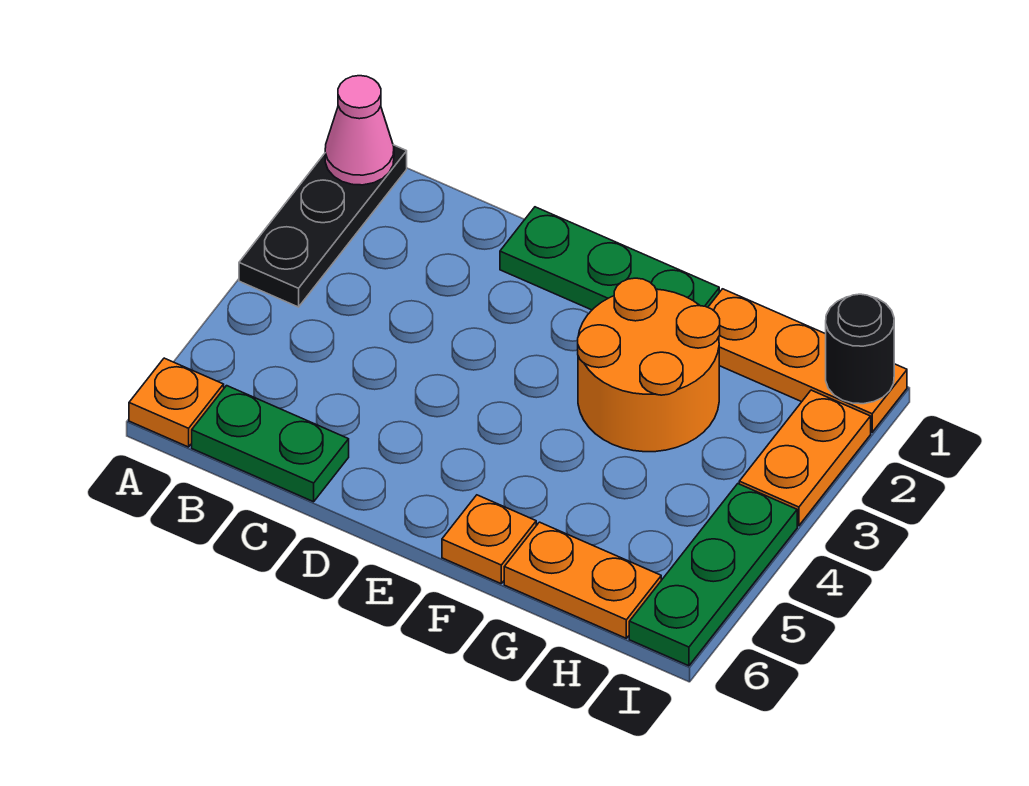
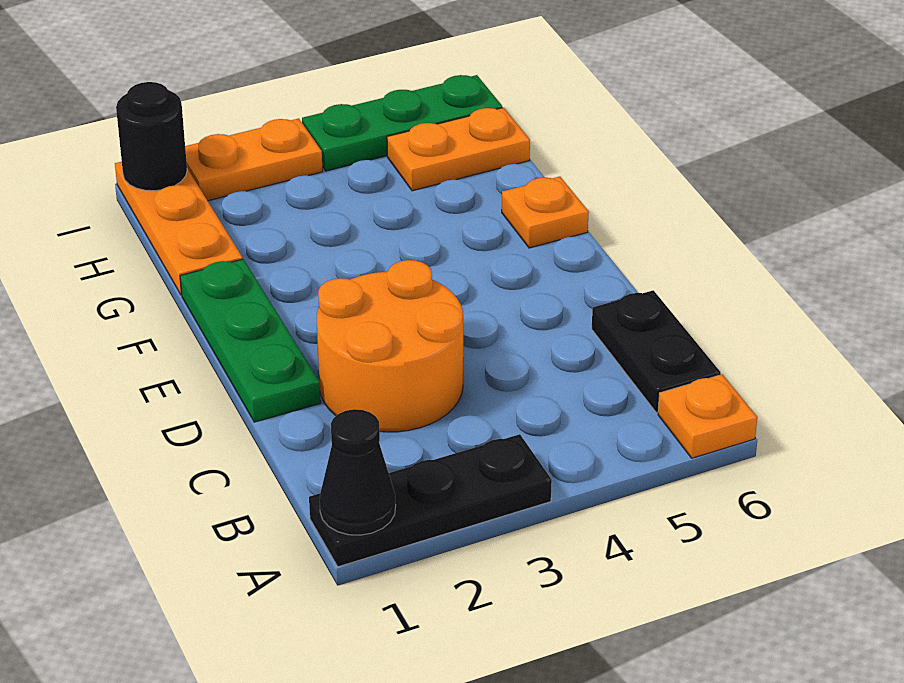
pink 1x1 cone [325,76,394,185] -> black 1x1 cone [320,409,396,535]
green 1x2 plate [192,386,349,502] -> black 1x2 plate [592,290,721,413]
orange 2x2 round brick [578,278,720,452] -> orange 2x2 round brick moved to [317,260,463,432]
orange 1x2 plate [504,522,661,638] -> orange 1x2 plate turned to [387,108,530,191]

